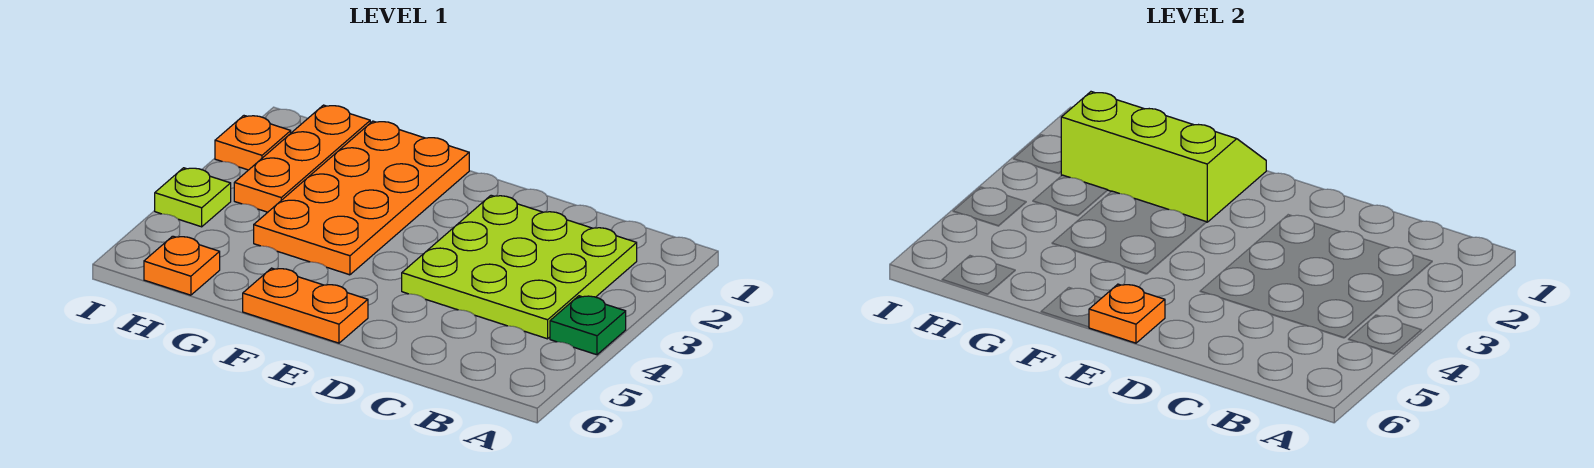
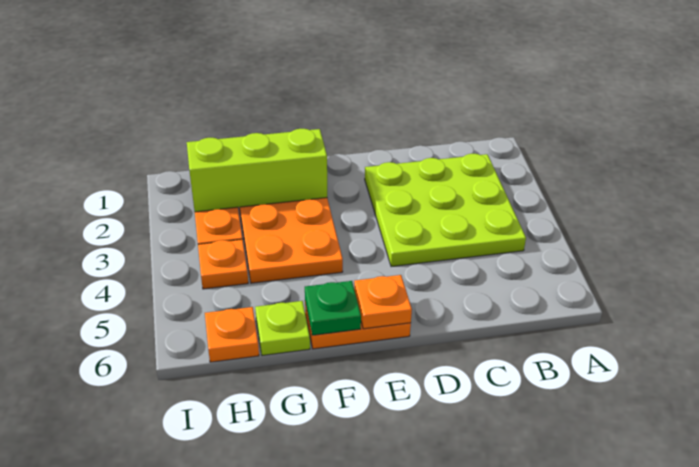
green 1x1 plate [550,296,626,355] -> green 1x1 plate moved to [305,281,361,335]
orange 1x1 plate [215,116,291,170] -> orange 1x1 plate moved to [198,239,248,289]
lime 1x1 plate [155,168,231,227] -> lime 1x1 plate moved to [255,301,310,355]

